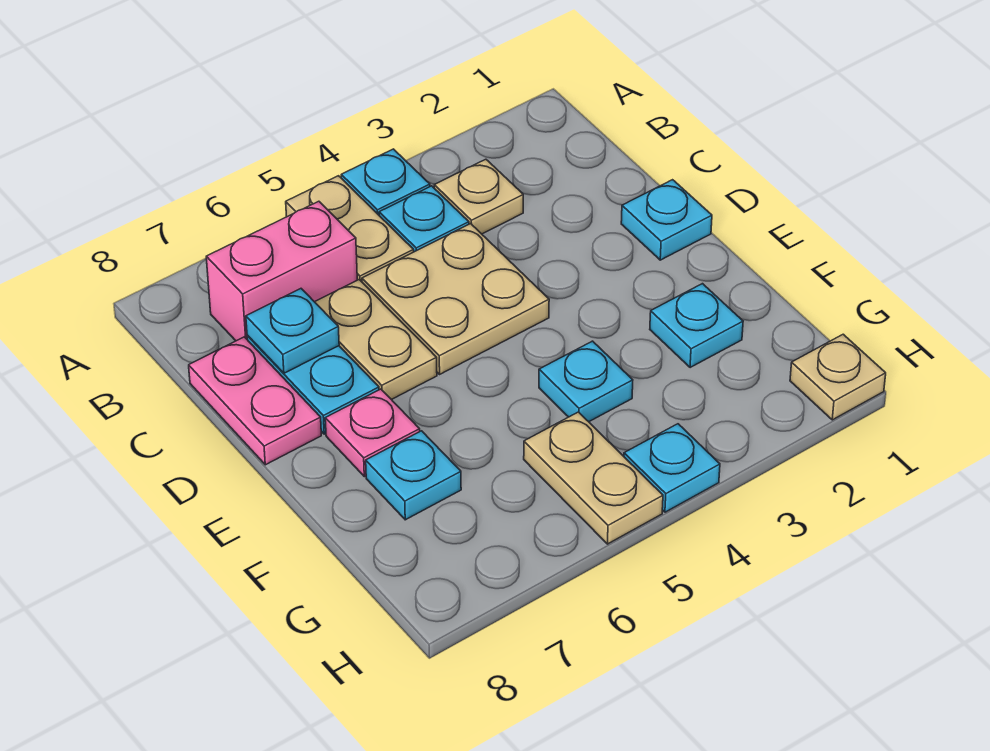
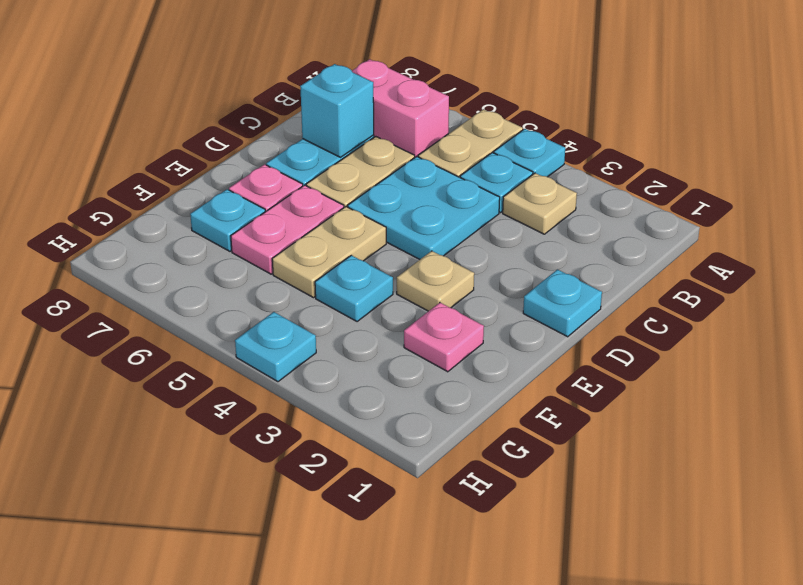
tan 2x2 plate [362,224,549,374] -> cyan 2x2 plate [348,156,500,259]
cyan 1x1 plate [246,289,339,373] -> cyan 1x1 brick [300,64,374,157]
pink 1x2 plate [189,337,321,465] -> pink 1x2 plate moved to [231,185,344,274]
cyan 1x1 plate [650,284,743,368] -> pink 1x1 plate [404,303,484,372]
tan 1x2 plate [524,412,663,544] -> tan 1x2 plate moved to [272,207,386,298]
tan 1x1 plate [790,334,886,420] -> tan 1x1 plate moved to [397,251,474,311]

